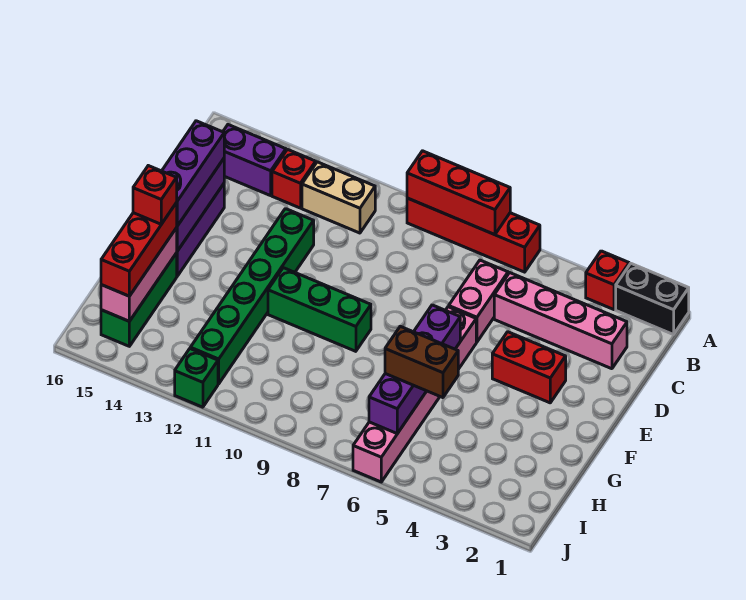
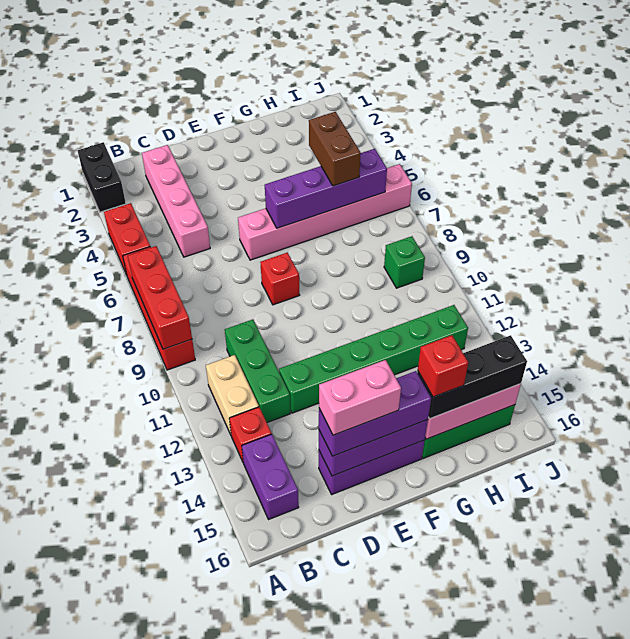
red 1x1 brick [586,251,629,310] -> red 1x1 brick moved to [260,253,300,305]
pink 1x2 brick [449,260,508,342] -> pink 1x2 brick moved to [319,360,401,435]
red 1x2 brick [492,332,566,403] -> red 1x2 brick moved to [104,203,150,275]
green 1x3 brick [268,268,371,351] -> green 1x3 brick moved to [225,319,290,422]
red 1x3 brick [101,203,177,296] -> black 1x3 brick [417,335,527,419]
green 1x1 brick [175,349,218,407] -> green 1x1 brick moved to [384,236,425,288]

